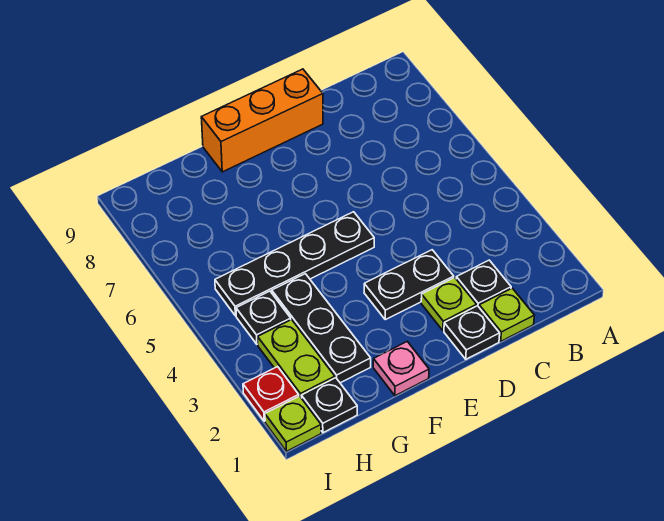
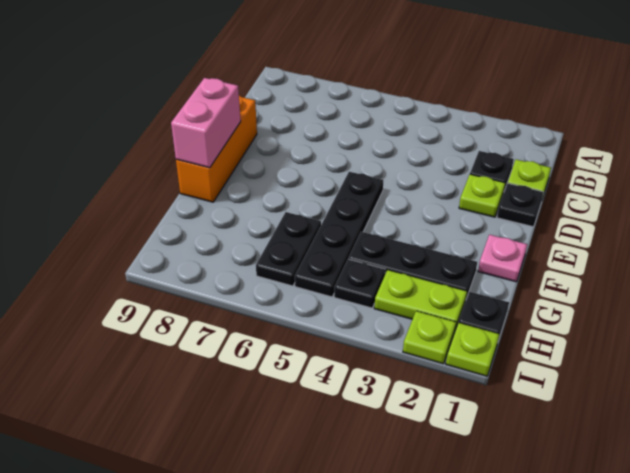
black 1x2 plate [364,250,454,320] -> black 1x2 plate moved to [256,212,321,286]
none -> pink 1x2 brick [171,78,241,168]
red 1x1 plate [243,367,299,421] -> lime 1x1 plate [403,311,456,364]

